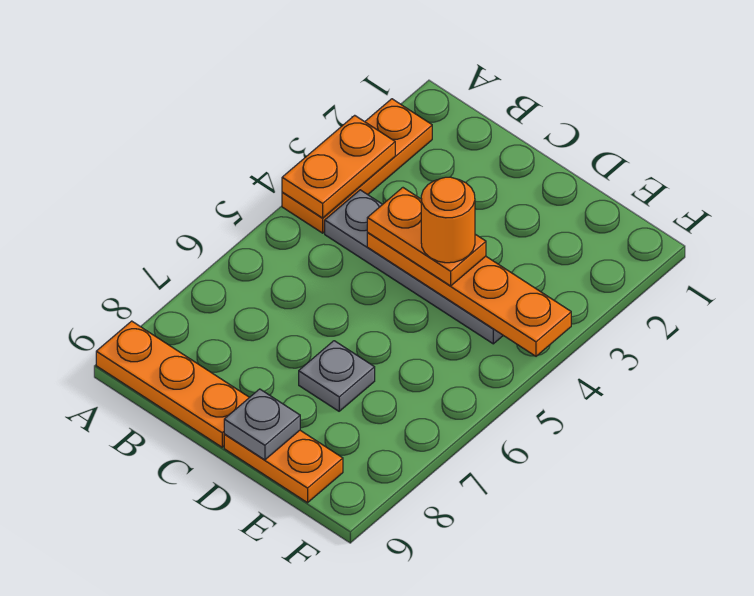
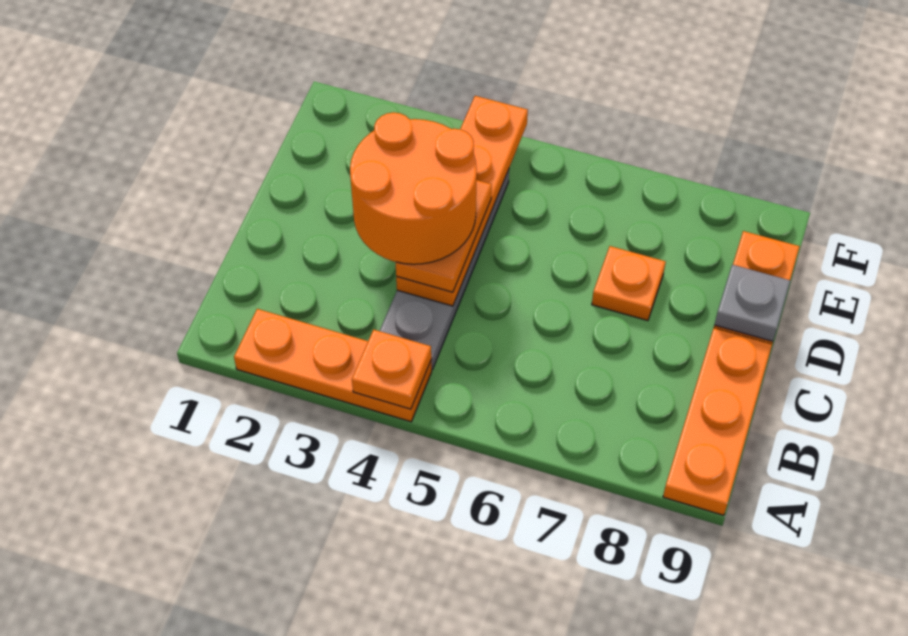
orange 1x2 plate [282,115,395,218] -> orange 1x1 plate [352,330,431,409]
orange 1x1 round brick [421,177,475,263] -> orange 2x2 round brick [350,112,477,264]
grey 1x1 plate [299,341,375,411] -> orange 1x1 plate [592,246,666,321]

